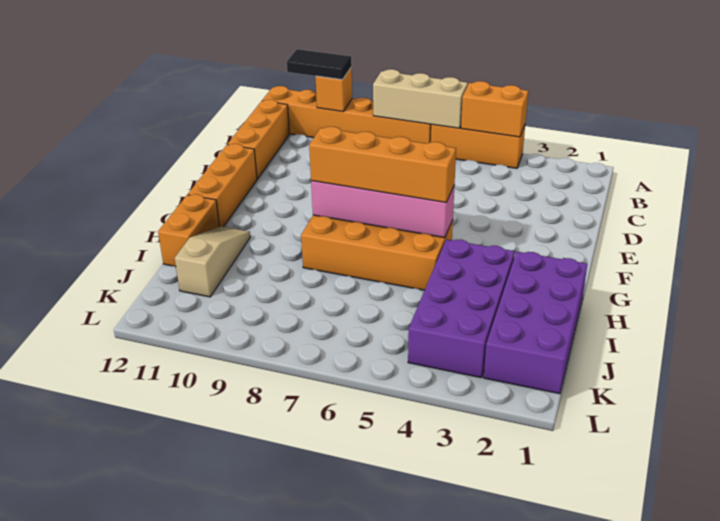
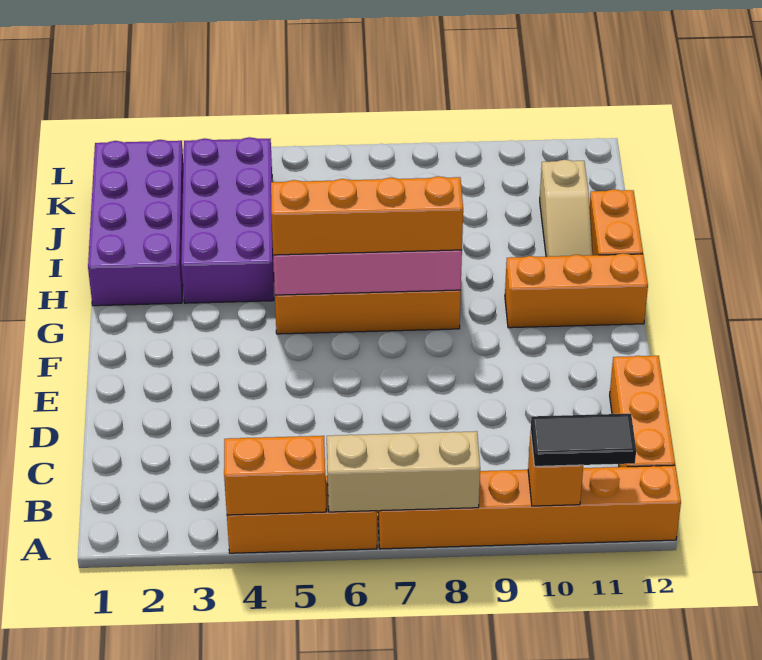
orange 1x3 brick [188,144,257,227] -> orange 1x3 brick turned to [505,253,648,328]

